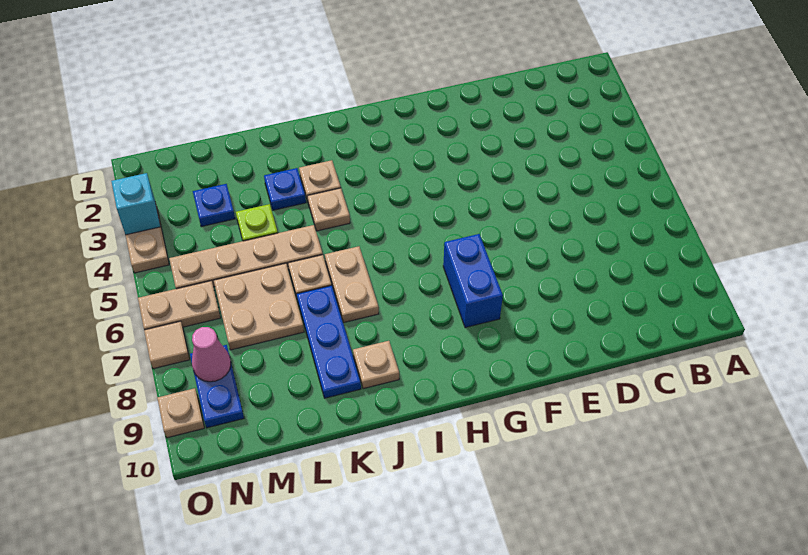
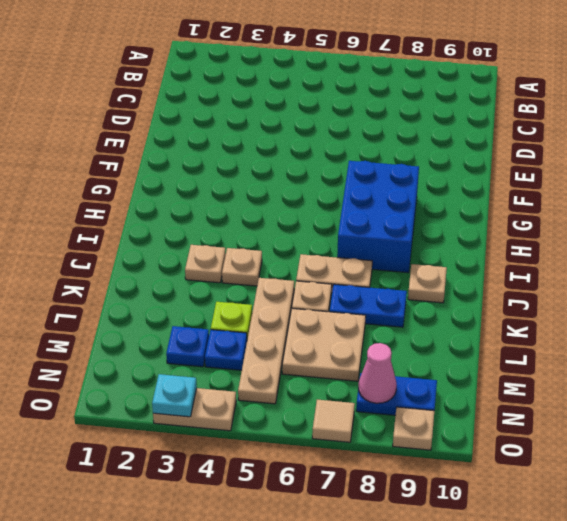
blue 1x2 brick [443,234,503,328] -> blue 2x3 brick [337,161,419,273]
blue 1x1 plate [264,168,306,210] -> blue 1x1 plate moved to [205,330,247,370]
blue 1x3 plate [297,286,361,398] -> blue 1x2 plate [330,284,407,327]
tan 1x2 plate [138,281,221,330] -> none
cyan 1x1 brick [111,173,160,235] -> cyan 1x1 plate [152,374,197,417]

